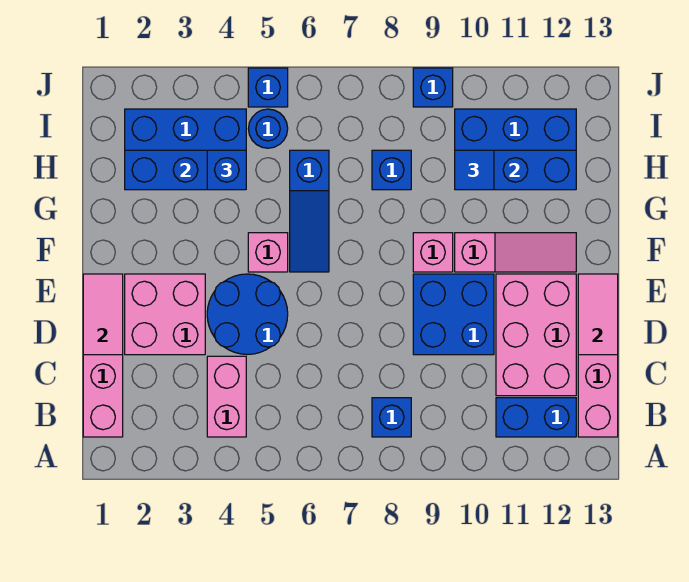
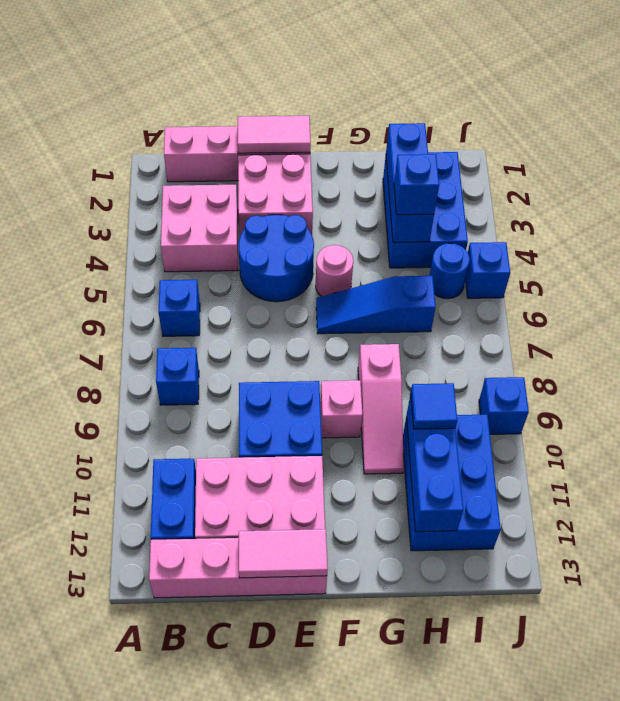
pink 1x2 brick [207,356,246,437] -> pink 2x2 brick [161,185,238,272]
pink 1x1 brick [248,233,288,272] -> pink 1x1 round brick [316,245,353,296]
pink 1x3 slope [455,233,576,272] -> pink 1x3 slope moved to [358,344,404,474]
blue 1x1 brick [372,150,411,190] -> blue 1x1 brick moved to [158,280,200,336]

